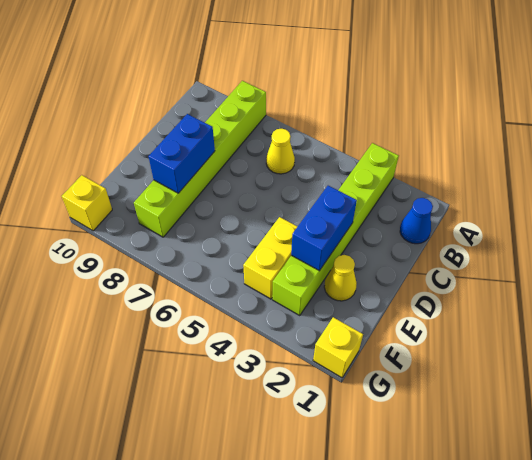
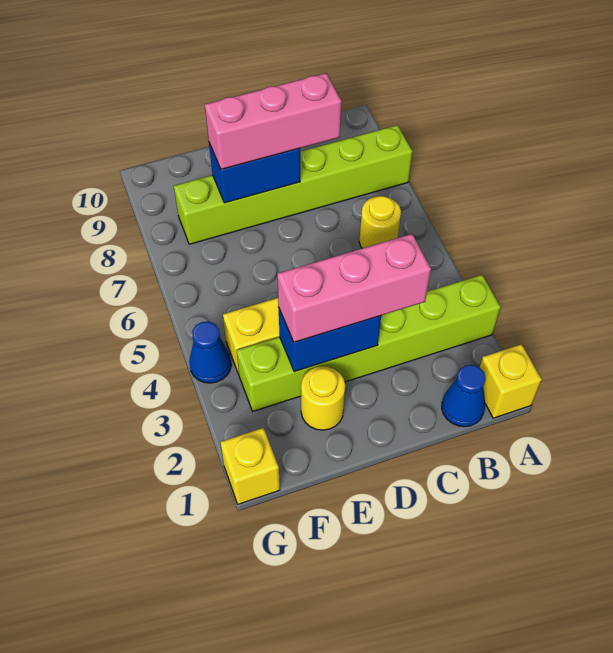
yellow 1x1 cone [266,129,295,174] -> yellow 1x1 round brick [359,196,401,248]
none -> pink 1x3 brick [277,234,431,342]
none -> pink 1x3 brick [205,73,342,169]
yellow 1x1 cone [324,255,357,301] -> yellow 1x1 round brick [301,366,345,430]
none -> blue 1x1 cone [189,321,231,383]
yellow 1x1 brick [62,175,112,231] -> yellow 1x1 brick moved to [480,344,542,418]

